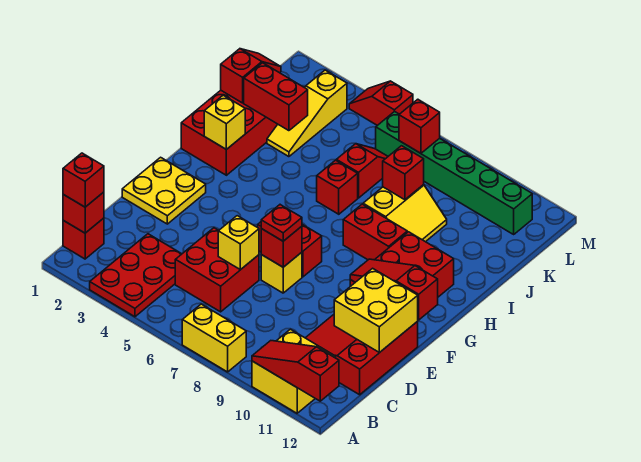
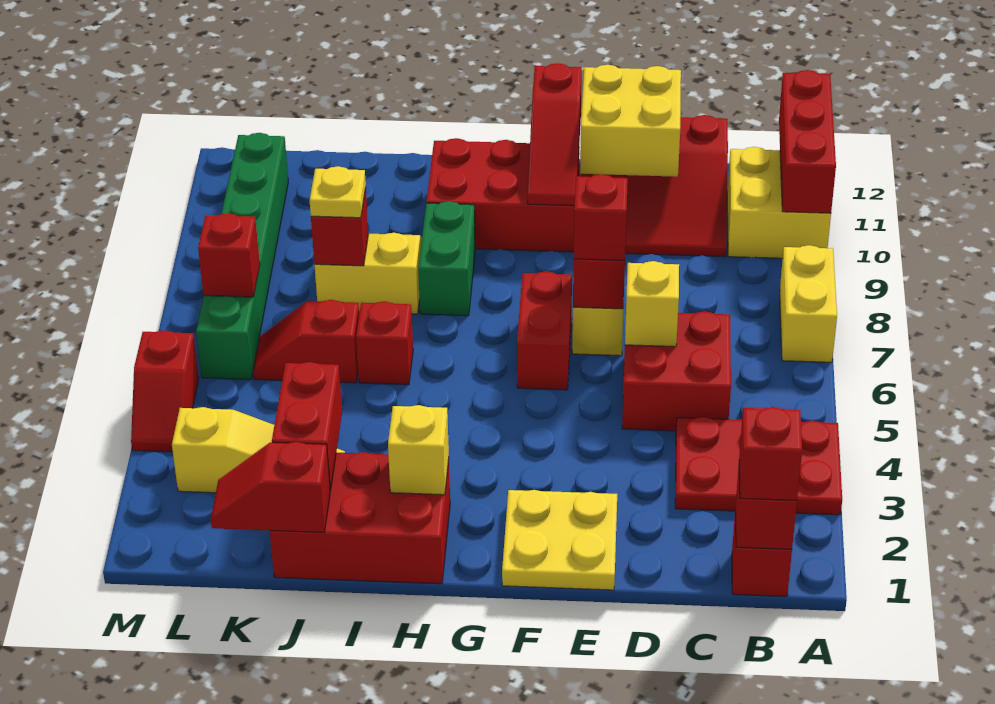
red 1x3 slope [252,341,339,401] -> red 1x3 brick [779,70,836,213]
red 1x1 plate [261,205,302,241] -> red 1x1 brick [574,174,628,260]
red 1x2 brick [343,204,407,260] -> green 1x2 brick [418,201,475,316]
none -> yellow 1x1 plate [310,166,366,218]

